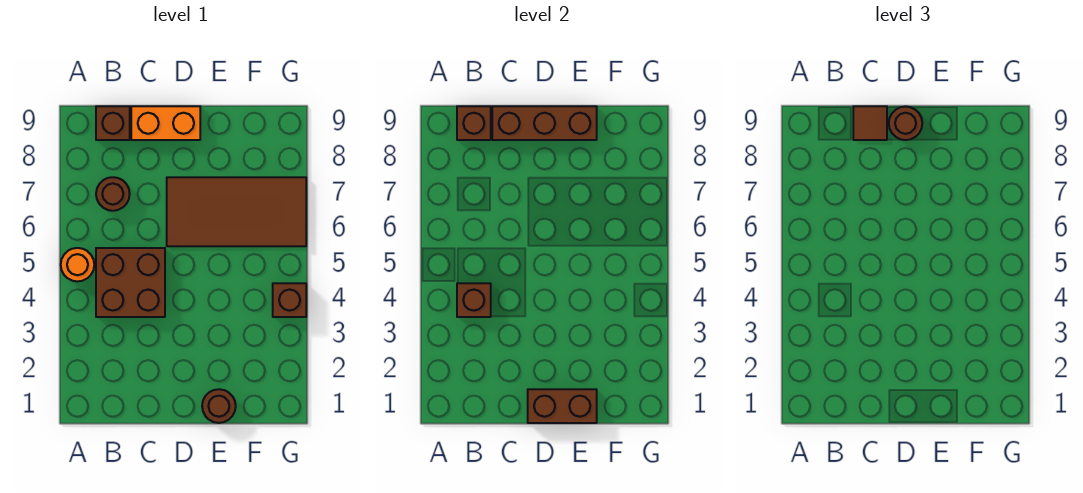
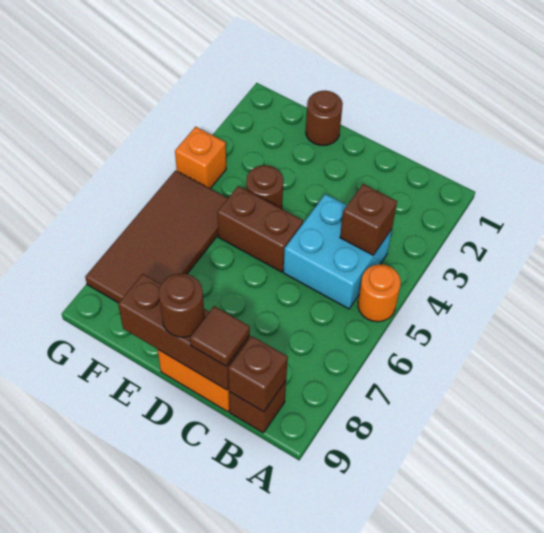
brown 2x2 brick [96,248,165,317] -> cyan 2x2 brick [283,194,392,309]
brown 1x1 round brick [96,177,130,211] -> brown 1x1 round brick moved to [246,165,283,209]
brown 1x2 brick [528,389,597,423] -> brown 1x2 brick moved to [217,186,303,272]
brown 2x4 tile [167,177,306,246] -> brown 2x4 tile turned to [85,170,228,303]
brown 1x1 brick [273,283,306,317] -> orange 1x1 brick [175,127,226,189]

